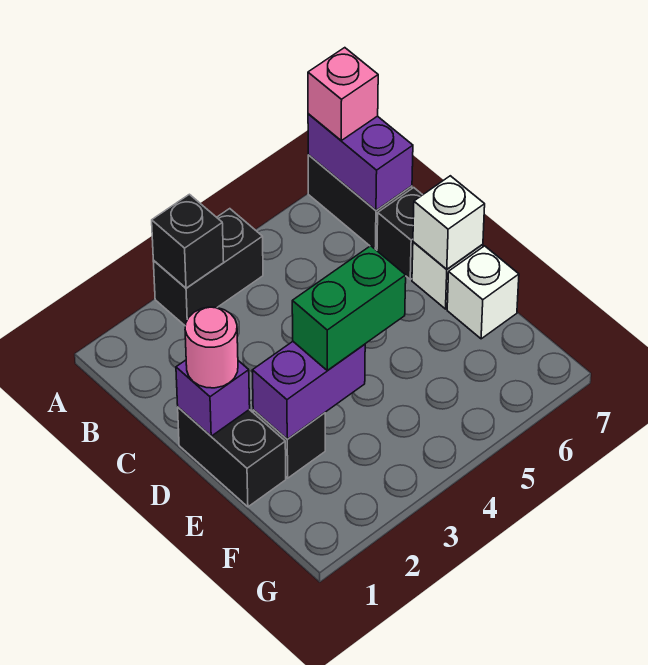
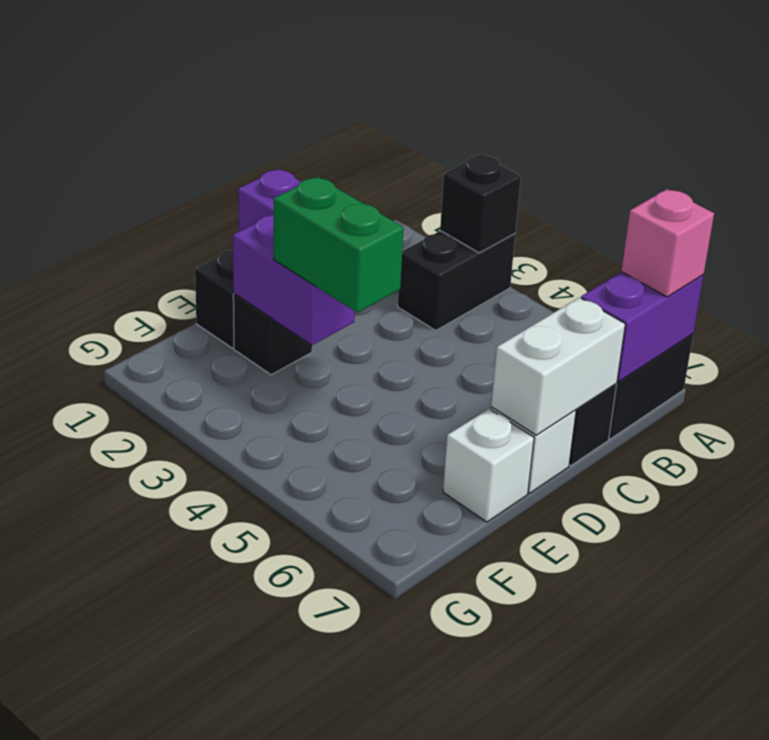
black 1x2 brick [153,209,263,325] -> black 1x2 brick turned to [398,231,515,331]
pink 1x1 round brick [185,307,238,388] -> none
white 1x1 brick [413,176,485,269] -> white 1x2 brick [491,297,625,435]

